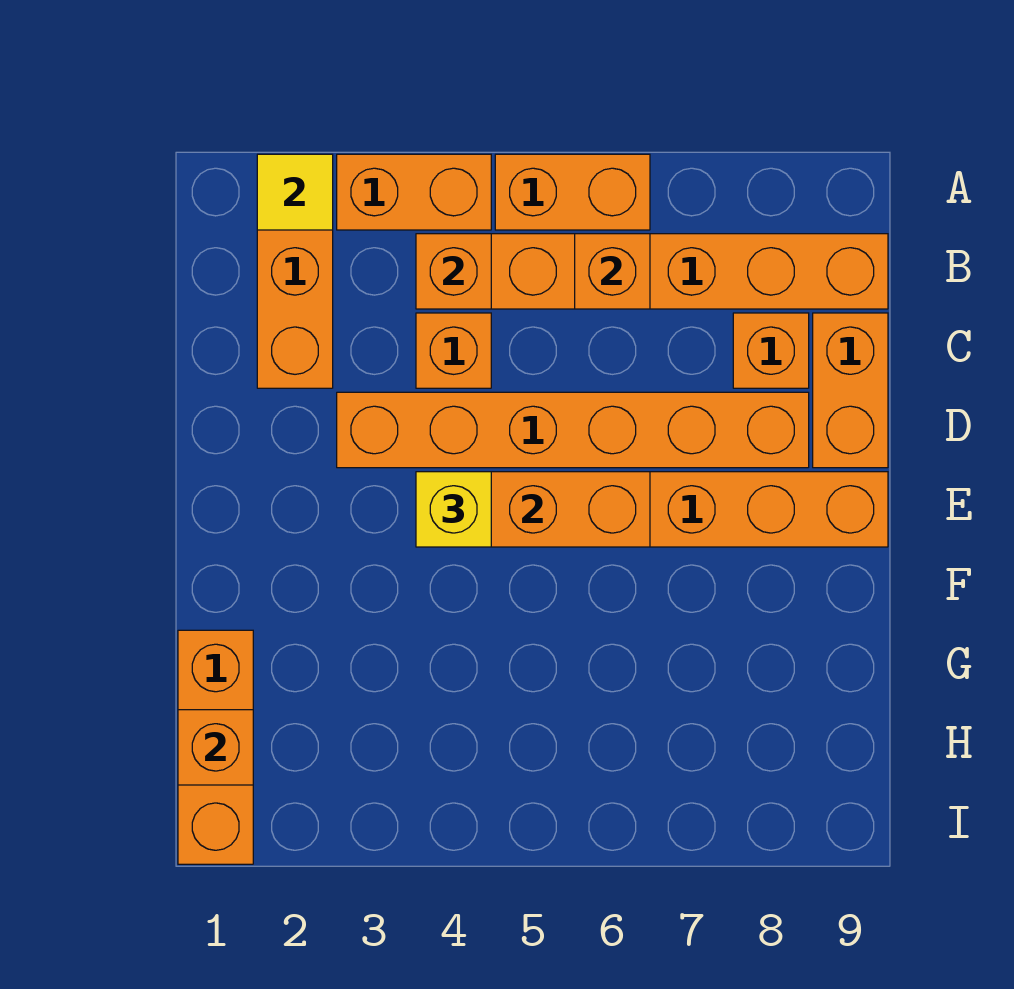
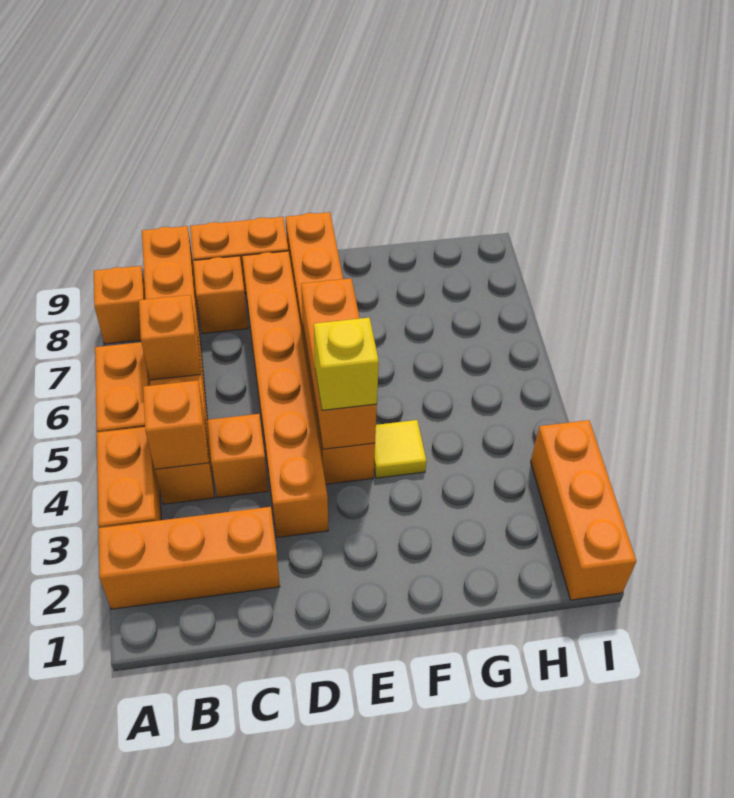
yellow 1x1 tile [257,154,333,230] -> yellow 1x1 tile moved to [374,420,427,478]
orange 1x3 brick [178,630,253,864] -> orange 1x3 brick turned to [531,420,636,600]
orange 1x1 brick [178,710,253,785] -> orange 1x1 brick moved to [94,266,145,344]

